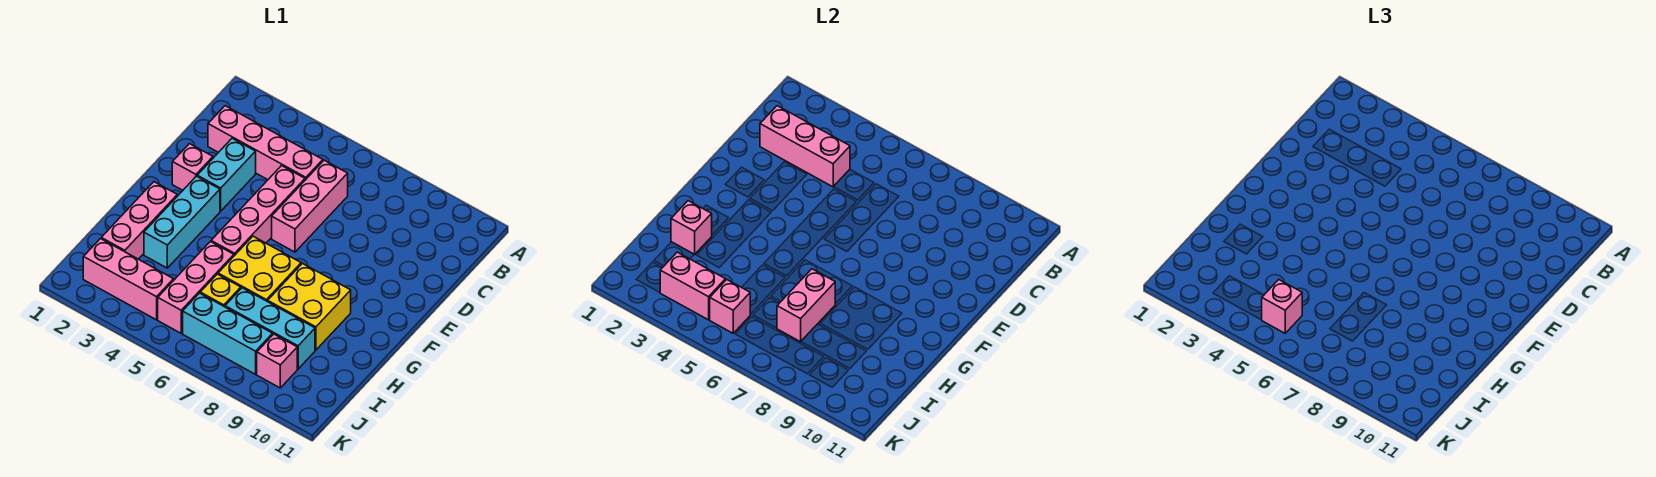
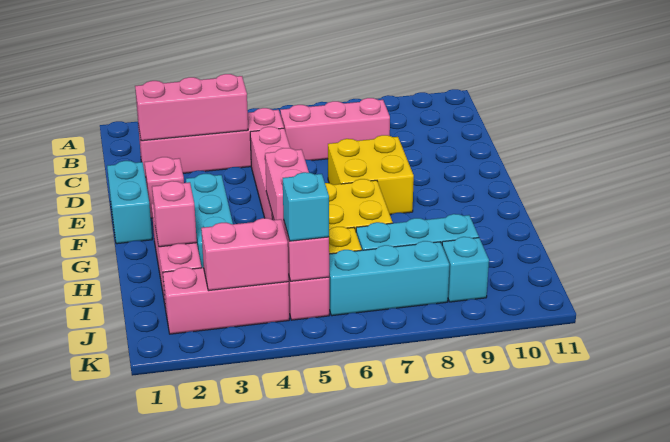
pink 1x3 brick [272,160,348,252] -> pink 1x3 brick turned to [280,98,390,161]
cyan 1x2 brick [197,138,256,211] -> cyan 1x2 brick moved to [107,161,152,244]
yellow 2x2 brick [268,264,351,350] -> yellow 2x2 brick moved to [328,135,414,215]
pink 1x2 brick [777,269,835,342] -> pink 1x2 brick moved to [265,148,309,226]
pink 1x1 brick [1262,280,1302,333] -> cyan 1x1 brick [283,172,329,241]
pink 1x1 brick [257,334,297,388] -> cyan 1x1 brick [442,237,489,302]

